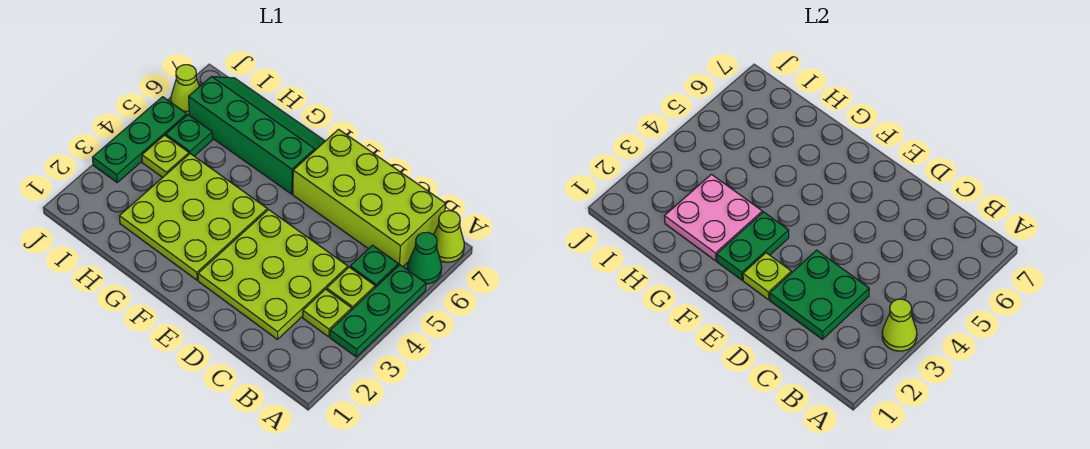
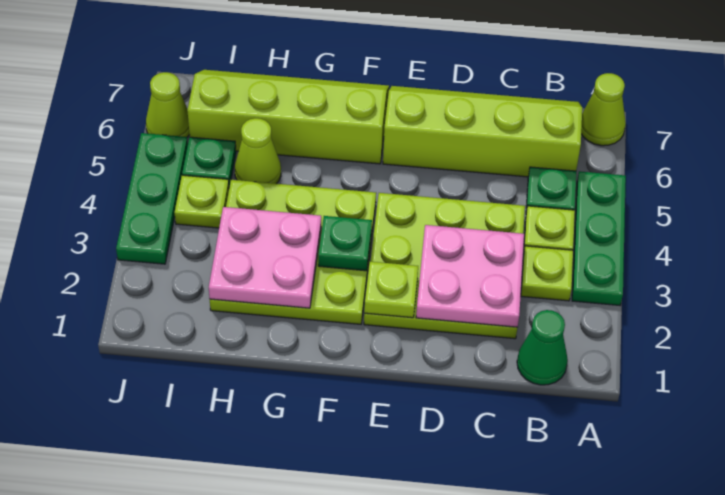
lime 1x1 cone [882,299,917,351] -> lime 1x1 cone moved to [235,118,281,184]
green 1x1 cone [407,232,442,284] -> green 1x1 cone moved to [517,310,568,385]
lime 2x4 brick [293,129,445,266] -> lime 2x4 slope [383,86,582,177]
green 2x2 plate [770,250,869,339] -> pink 2x2 plate [416,225,524,327]
green 1x2 plate [717,212,789,280] -> green 1x1 plate [318,216,372,271]
green 2x4 slope [189,77,325,194] -> lime 2x4 slope [187,70,389,164]

